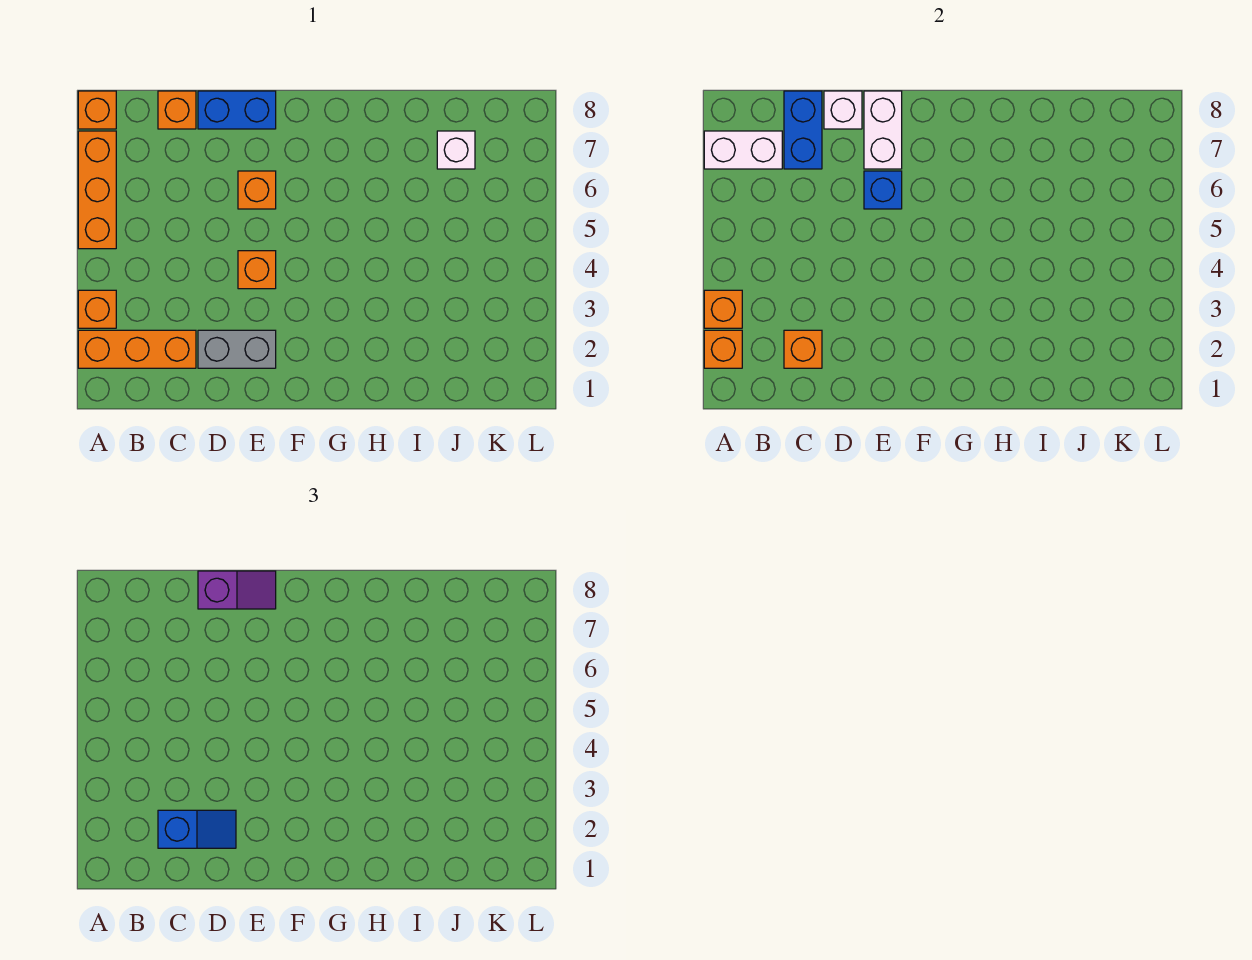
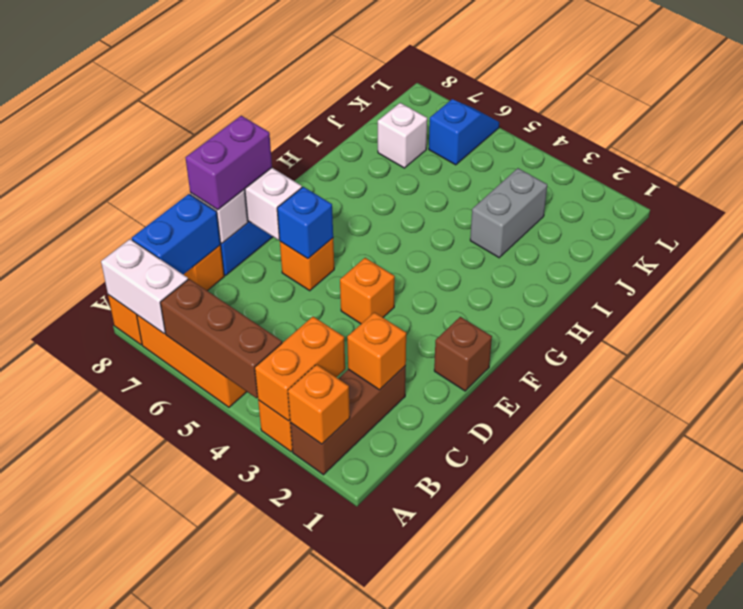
orange 1x3 brick [78,330,196,368] -> brown 1x3 brick [290,366,406,475]
orange 1x1 brick [704,290,742,328] -> orange 1x2 brick [255,316,345,421]
none -> brown 1x3 brick [160,279,282,398]
white 1x2 brick [704,131,782,169] -> white 1x2 brick turned to [101,239,188,334]
blue 1x2 slope [158,810,236,848] -> blue 1x2 slope moved to [429,99,499,165]
blue 1x2 brick [784,91,822,169] -> blue 1x2 brick turned to [132,194,220,275]
grey 1x2 brick [198,330,276,368] -> grey 1x2 brick moved to [470,168,547,258]
purple 1x2 slope [198,571,276,609] -> purple 1x2 brick [186,116,272,210]
none -> brown 1x1 brick [434,317,492,391]

